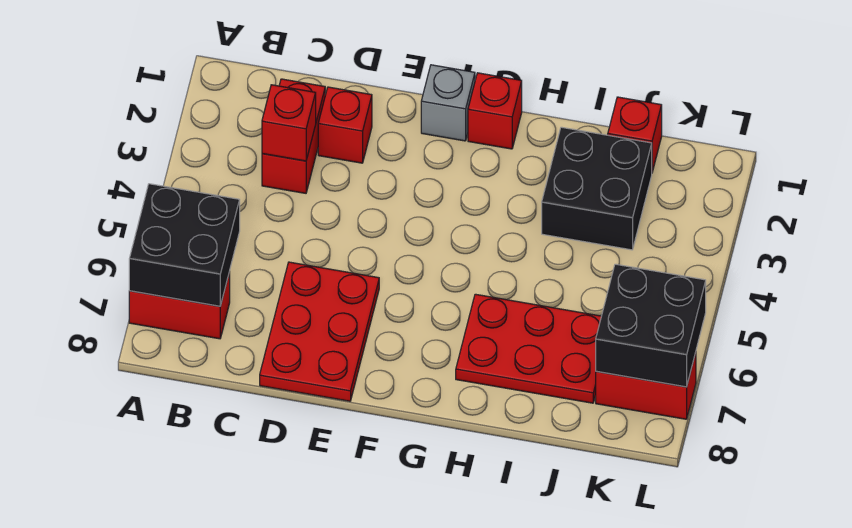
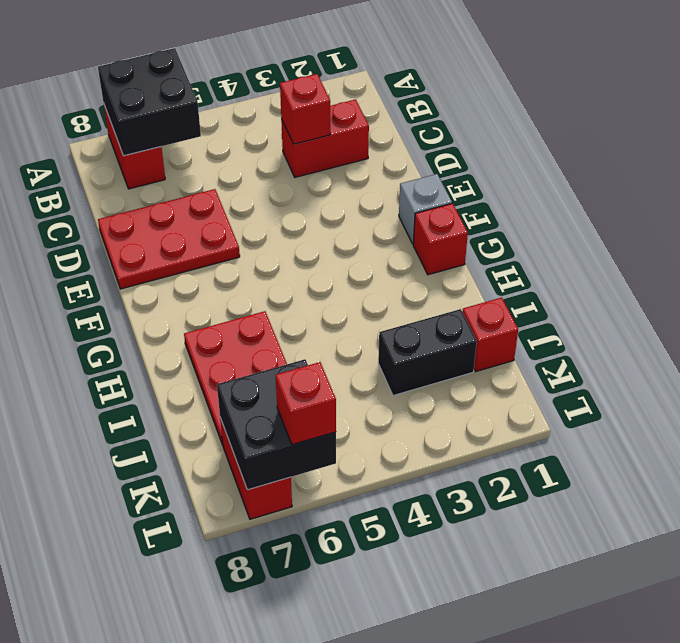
red 1x1 brick [318,87,372,163] -> red 1x1 brick moved to [276,362,336,445]
black 2x2 brick [542,127,652,250] -> black 1x2 brick [378,309,477,396]

